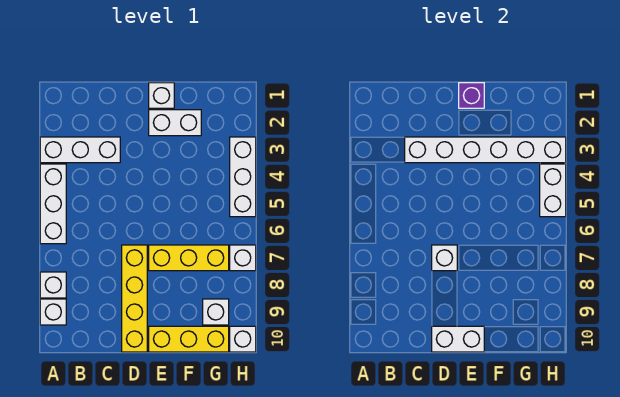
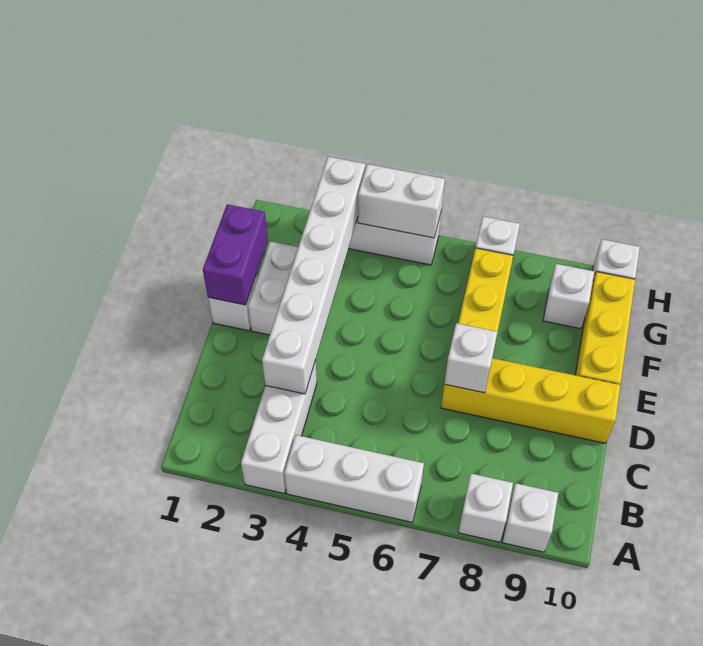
white 1x2 brick [432,326,484,352] -> none
purple 1x1 brick [459,83,484,108] -> purple 1x2 brick [203,204,268,305]

